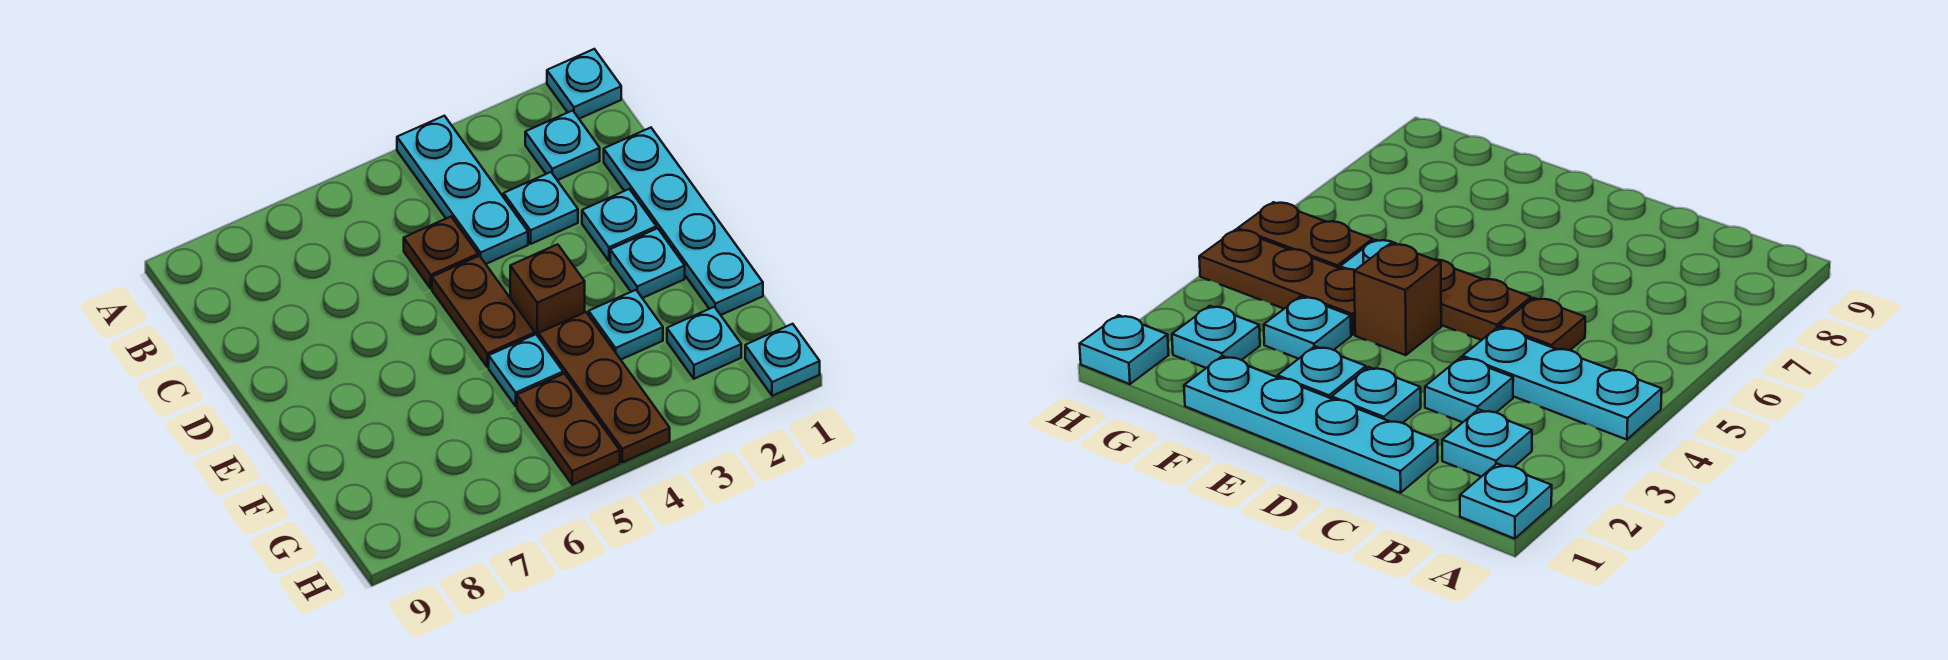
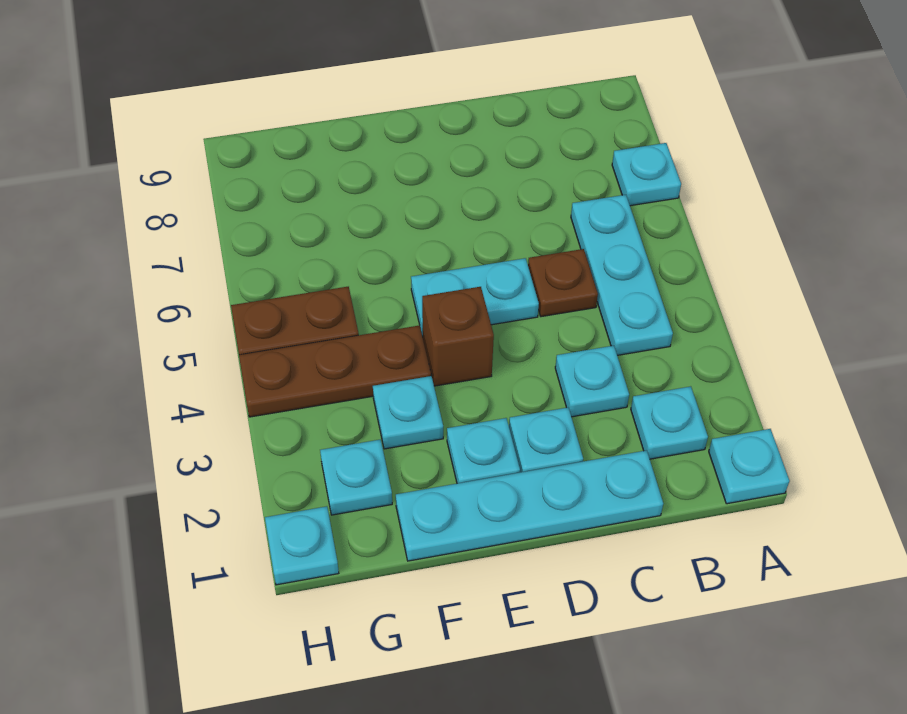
cyan 1x3 plate [397,116,528,264] -> cyan 1x3 plate turned to [571,195,673,355]
brown 1x2 plate [432,256,535,367] -> cyan 1x2 plate [411,258,539,336]
cyan 1x1 plate [489,334,563,406] -> cyan 1x1 plate moved to [612,143,681,206]

